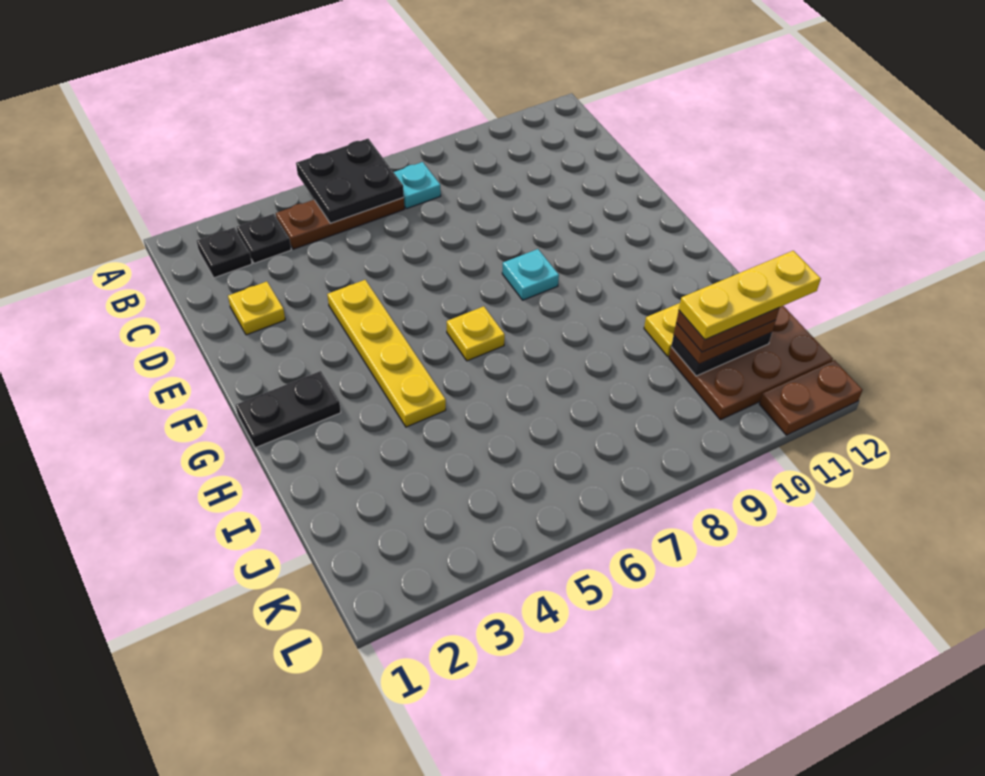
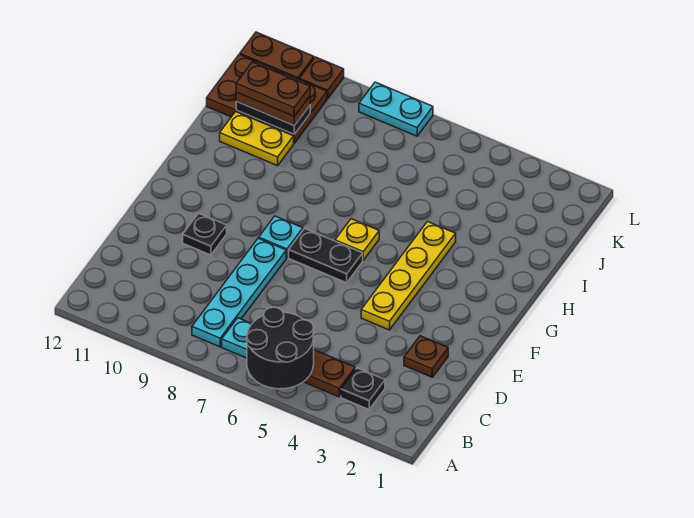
black 2x2 plate [296,139,404,223] -> black 2x2 round brick [247,307,314,389]
black 1x1 plate [197,227,252,278] -> black 1x1 plate moved to [183,213,227,255]
none -> cyan 1x4 plate [192,238,286,347]
yellow 1x1 plate [228,282,285,335] -> brown 1x1 plate [404,336,448,377]
black 1x2 plate [236,371,341,448] -> black 1x2 plate moved to [289,229,363,283]
yellow 1x3 plate [679,251,821,340] -> none
none -> cyan 1x2 plate [359,82,433,136]
none -> brown 1x1 plate [300,57,344,99]

